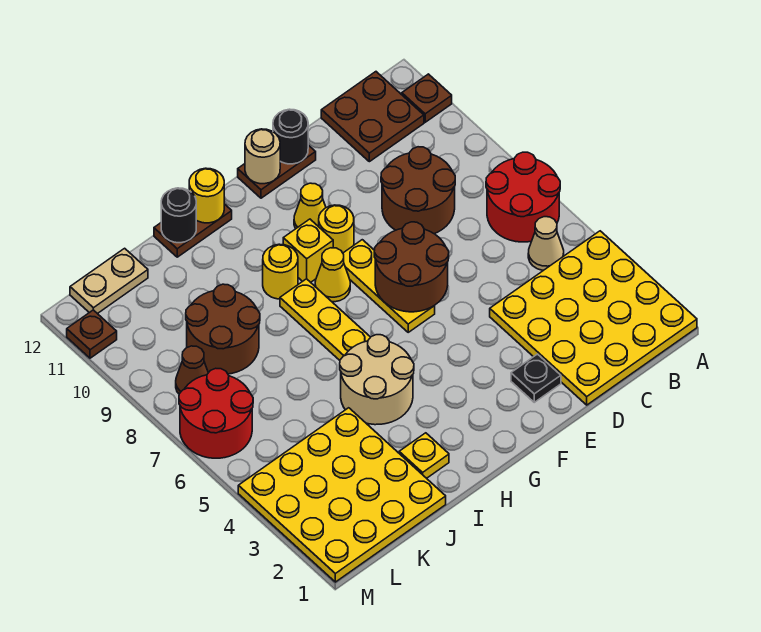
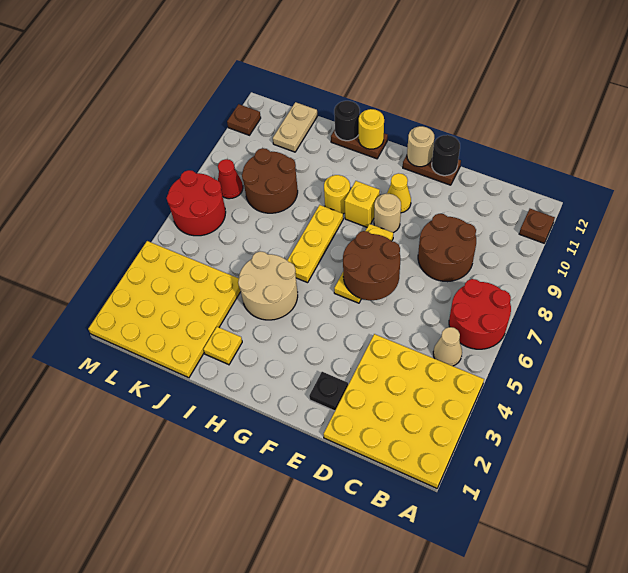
brown 2x2 plate [321,72,424,162] -> none
yellow 1x1 round brick [319,205,354,253] -> tan 1x1 round brick [374,194,401,233]
yellow 1x1 cone [315,248,350,302] -> none
tan 1x2 plate [70,248,148,314] -> tan 1x2 plate turned to [273,102,317,152]
brown 1x1 cone [176,346,208,394] -> red 1x1 cone [218,159,243,199]

